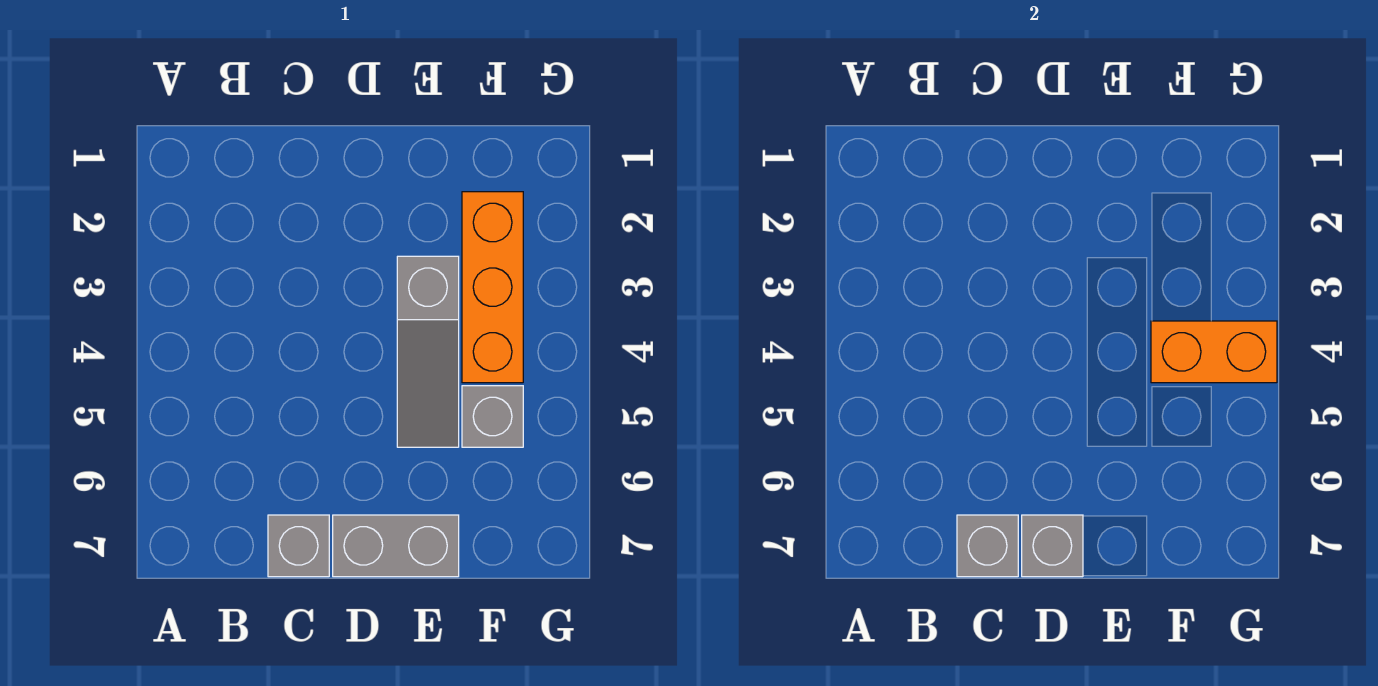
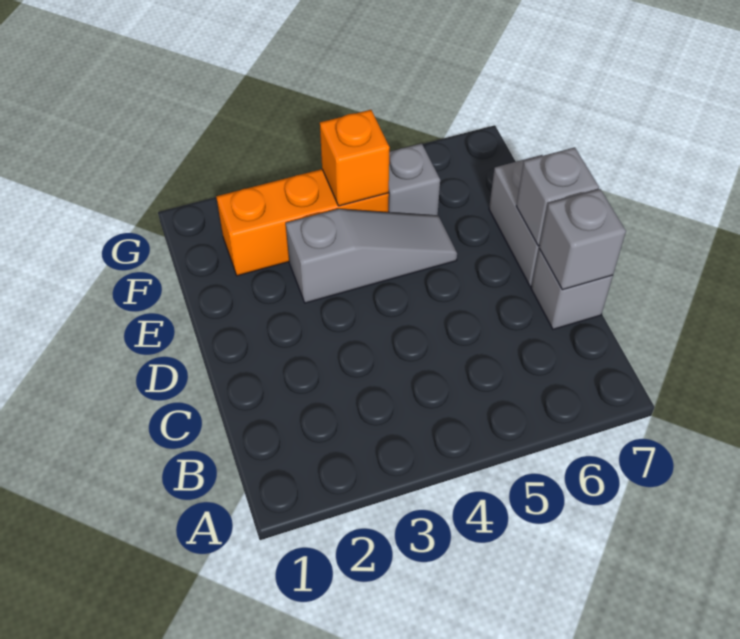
orange 1x2 brick [1151,321,1277,383] -> orange 1x1 brick [320,110,390,206]

